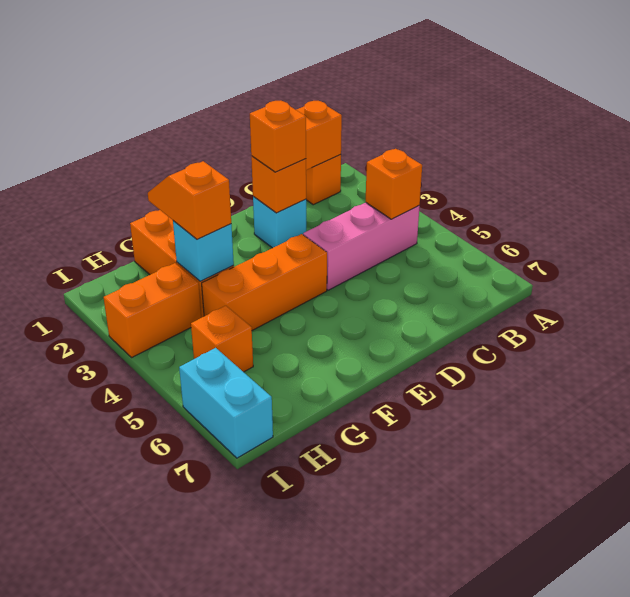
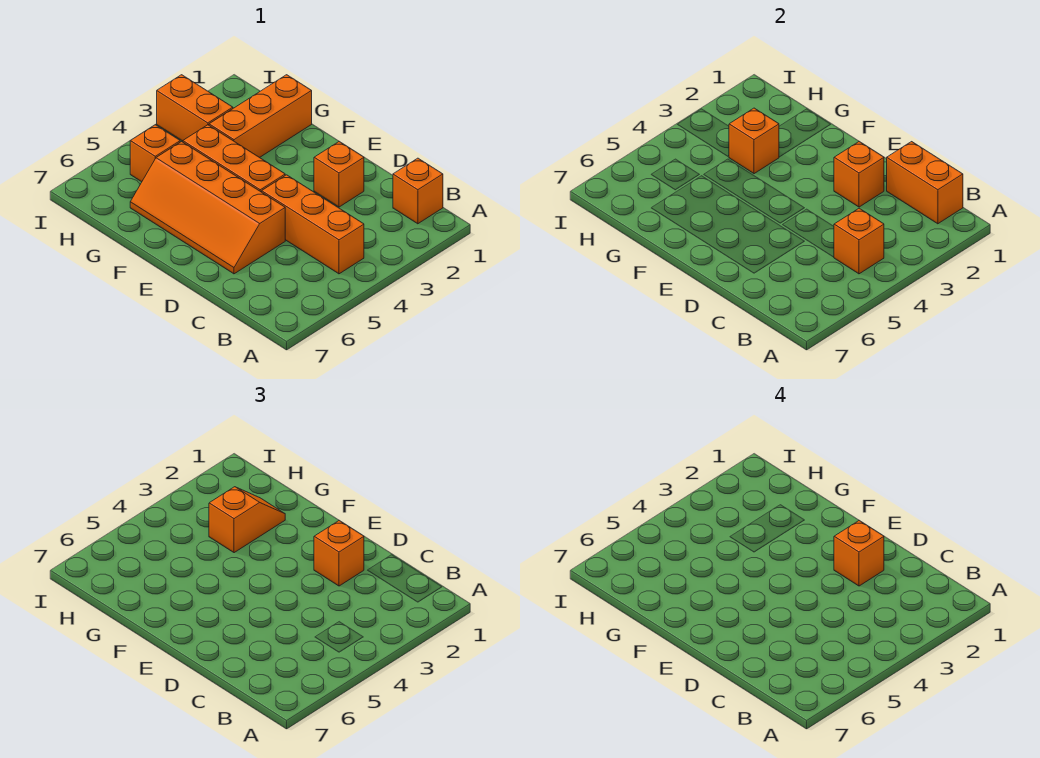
pink 1x3 brick [303,203,420,290] -> orange 1x3 brick [262,175,364,274]
cyan 1x1 brick [253,196,306,248] -> orange 1x1 brick [314,142,364,207]
none -> orange 1x1 brick [834,521,884,586]
none -> orange 2x4 slope [130,142,285,274]
cyan 1x1 brick [173,221,234,281] -> orange 1x1 brick [729,108,779,174]
cyan 1x2 brick [179,348,273,458] -> none

